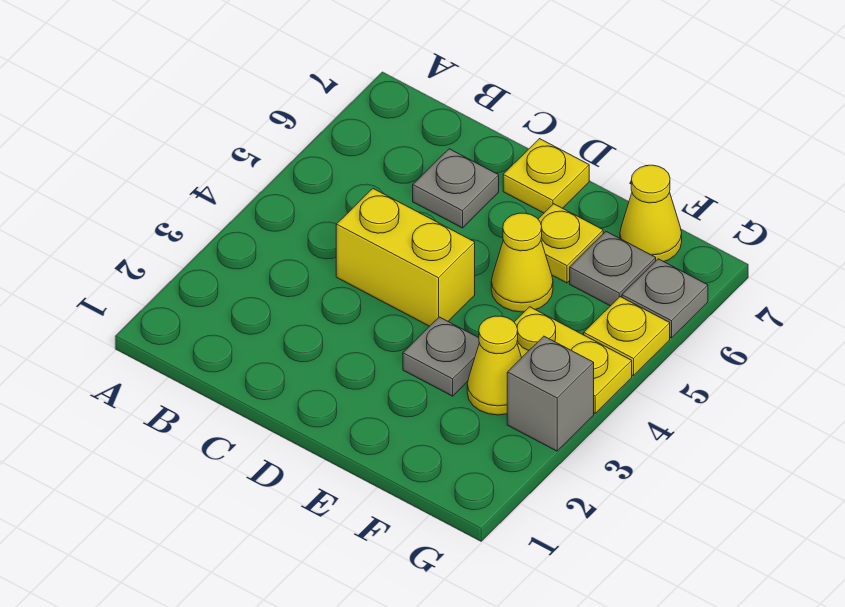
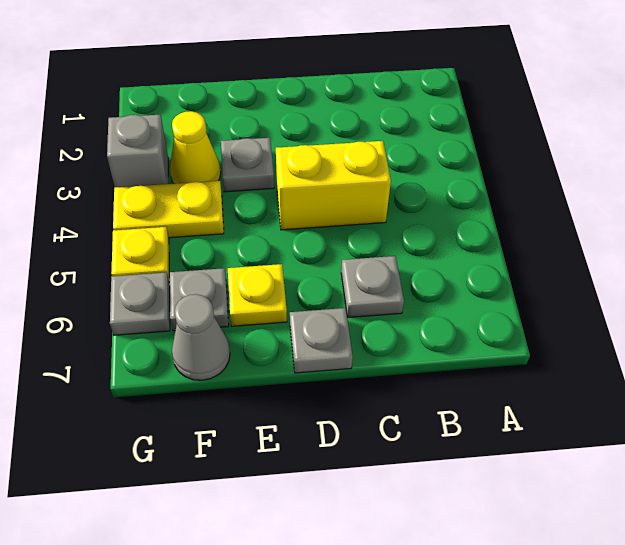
yellow 1x1 plate [503,139,589,213] -> grey 1x1 plate [290,308,353,373]
yellow 1x1 cone [491,213,553,312] -> none
yellow 1x1 cone [620,165,682,262] -> grey 1x1 cone [172,294,230,380]

